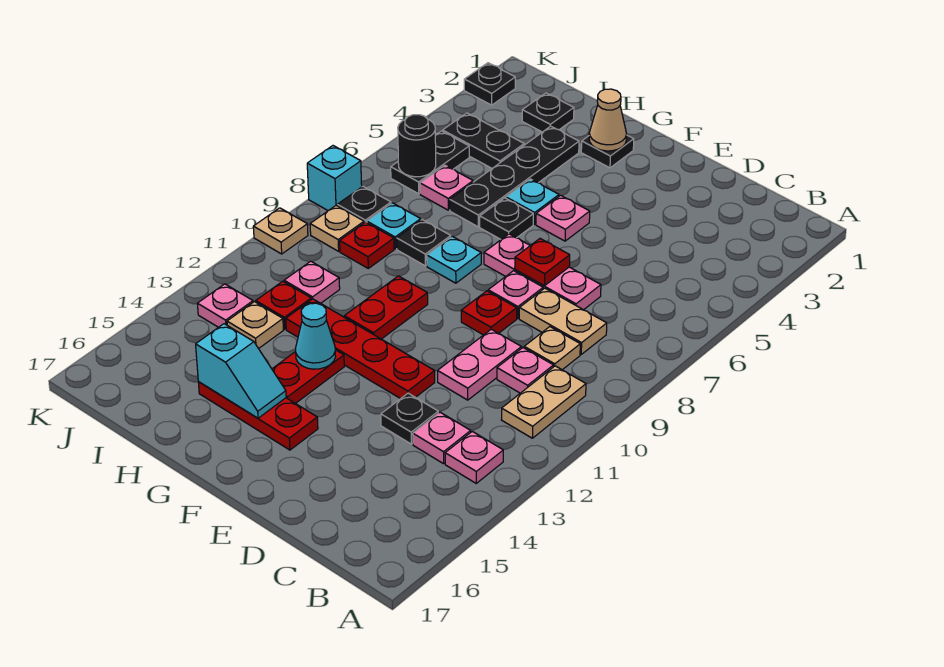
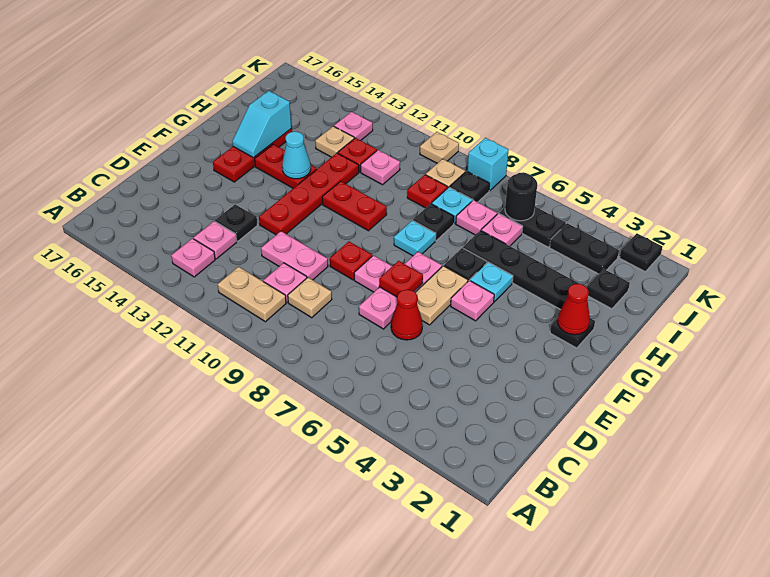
tan 1x2 plate [519,288,607,354] -> tan 1x2 plate moved to [415,266,468,325]
none -> red 1x1 cone [391,290,423,340]
tan 1x1 cone [589,89,627,151] -> red 1x1 cone [558,284,590,335]
black 1x2 plate [443,113,524,168] -> black 1x2 plate turned to [550,223,619,274]
none -> pink 1x1 plate [456,200,497,235]

